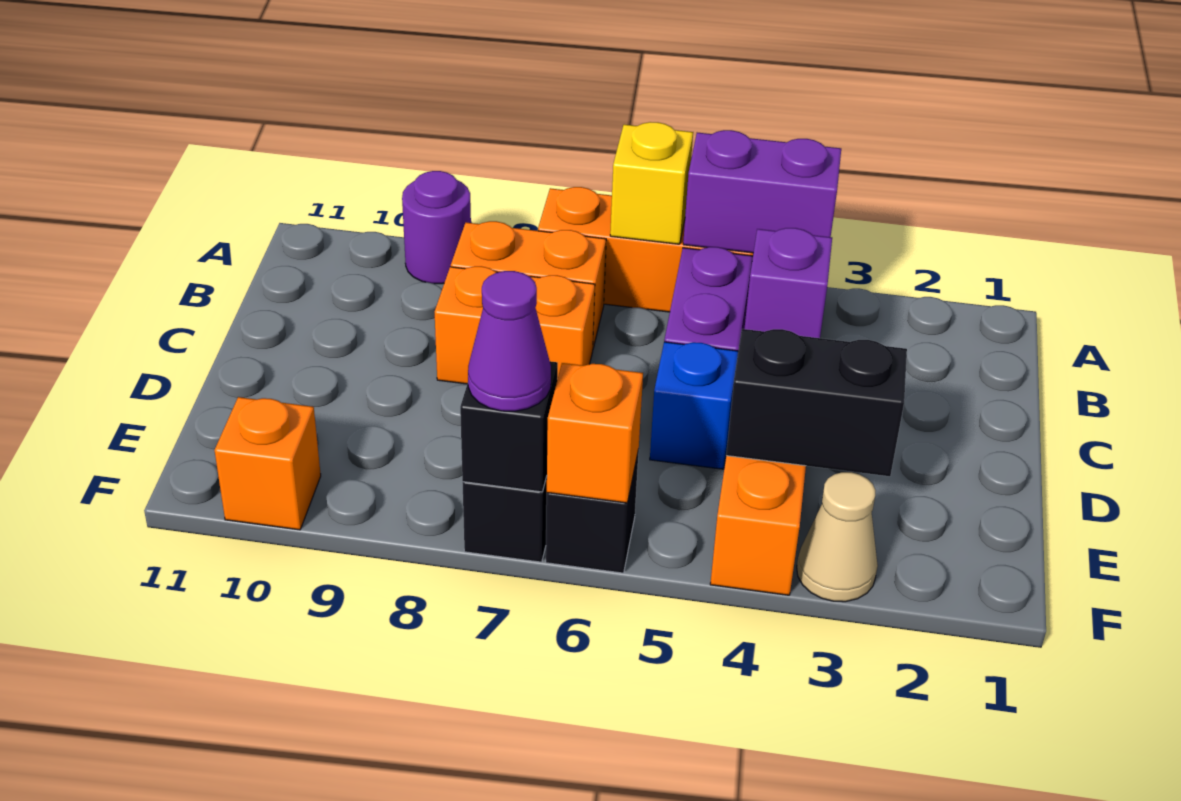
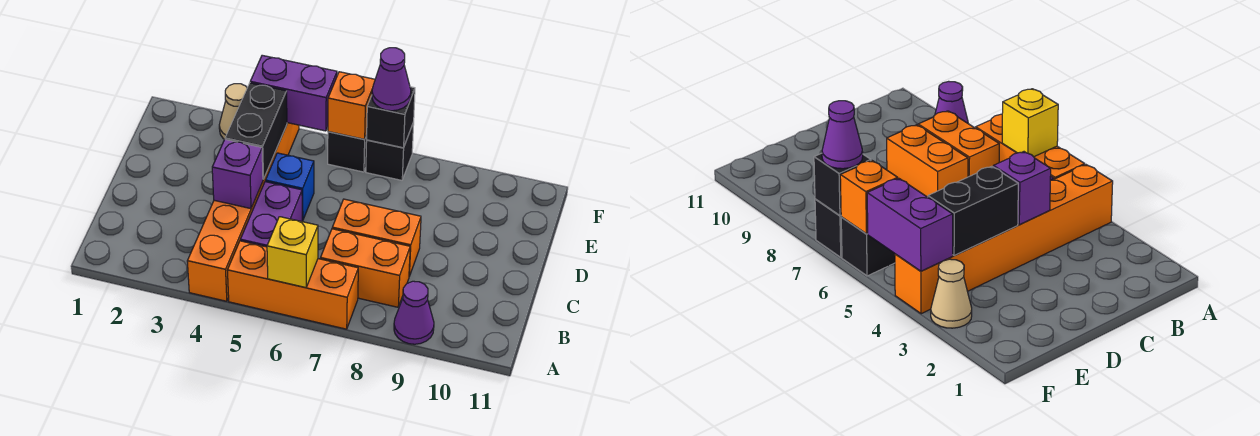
purple 1x2 brick [683,130,841,253] -> purple 1x2 brick moved to [250,55,337,131]
purple 1x1 round brick [402,171,471,284] -> purple 1x1 cone [394,281,434,344]
black 1x2 brick [726,329,907,476] -> black 1x2 brick turned to [225,83,287,179]
orange 1x1 brick [214,397,321,530] -> none

